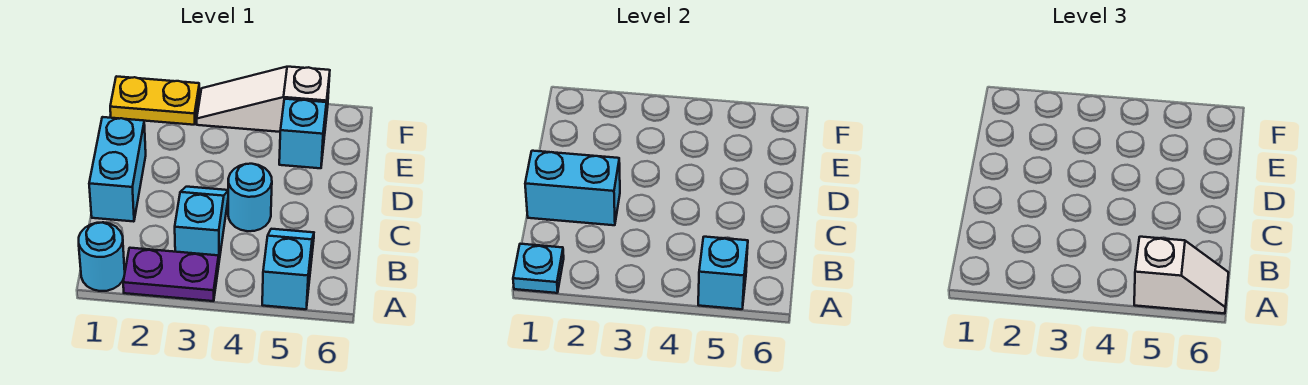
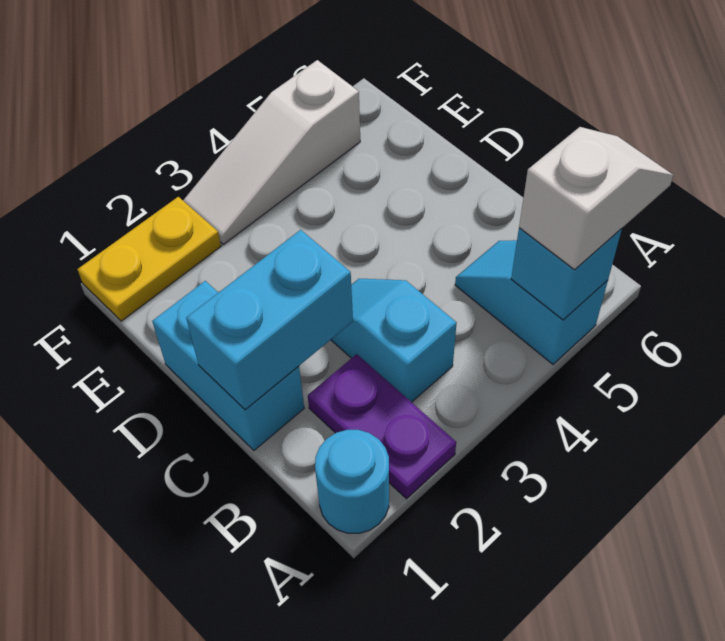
cyan 1x1 plate [513,244,564,293] -> none
purple 1x2 plate [123,248,219,301] -> purple 1x2 plate turned to [308,354,456,499]
cyan 1x1 round brick [228,164,272,231] -> none
cyan 1x1 brick [279,99,326,168] -> none

